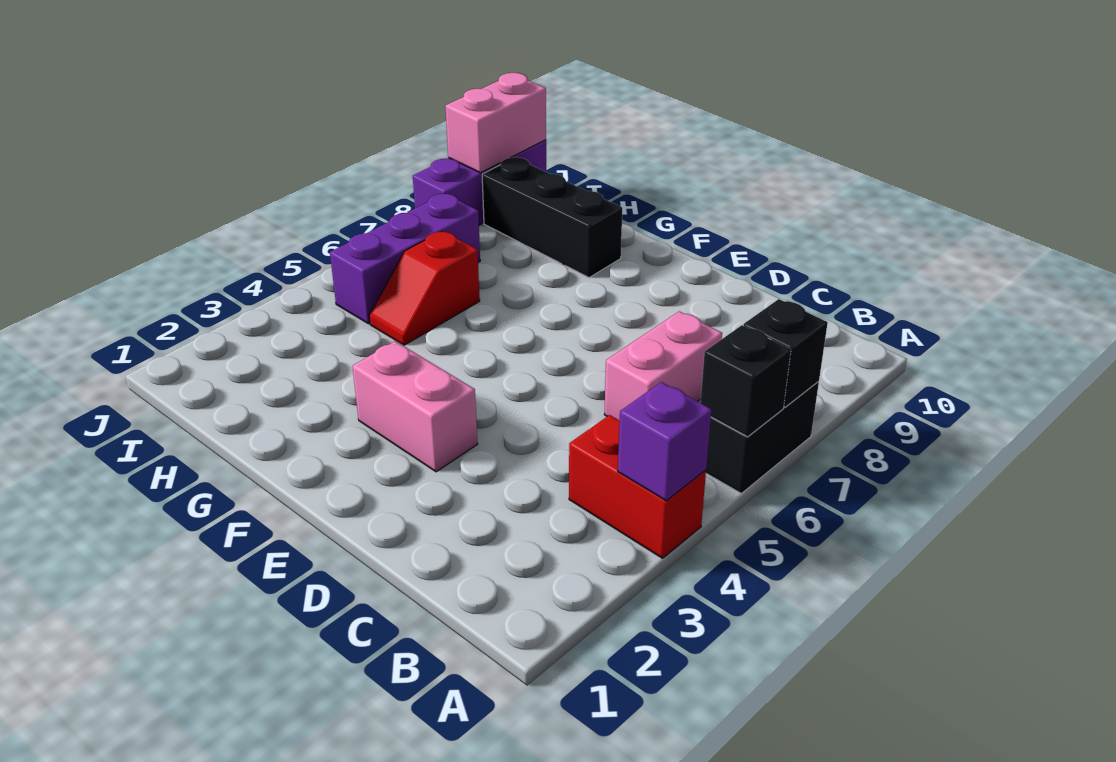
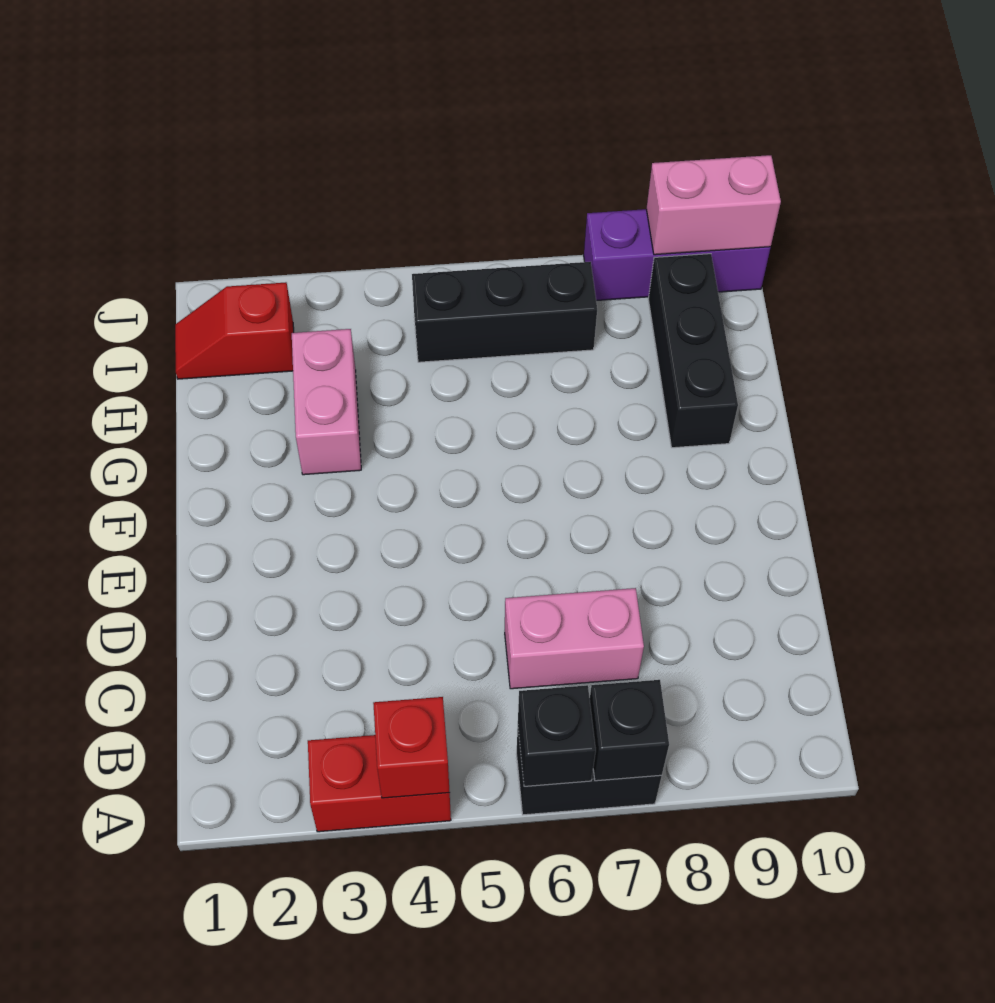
red 1x2 brick [569,415,706,558] -> red 1x2 brick turned to [308,735,451,832]
purple 1x1 brick [618,382,711,501] -> red 1x1 brick [373,697,450,798]
pink 1x2 brick [352,341,478,472] -> pink 1x2 brick moved to [292,329,361,475]
red 1x2 slope [369,231,480,345] -> red 1x2 slope moved to [175,282,294,379]
purple 1x3 brick [330,194,480,324] -> black 1x3 brick [412,262,597,362]

